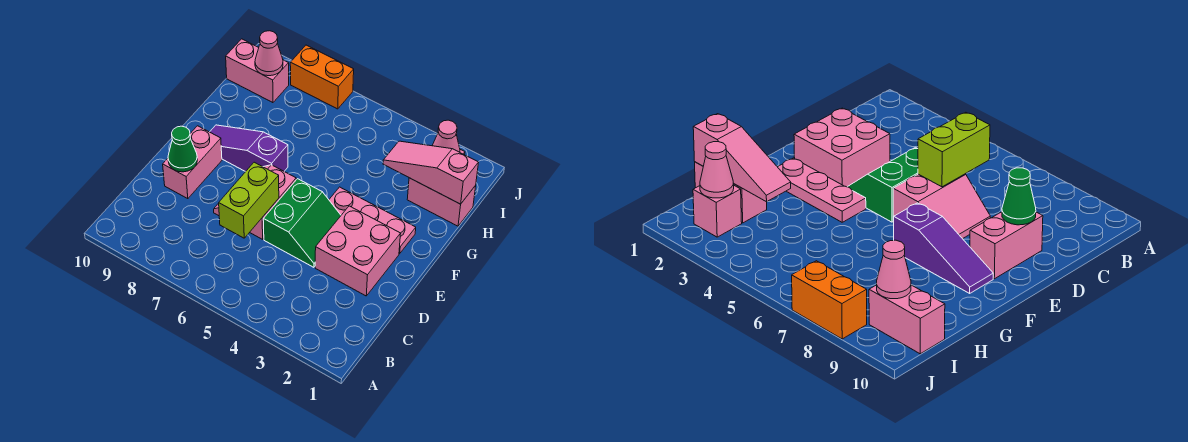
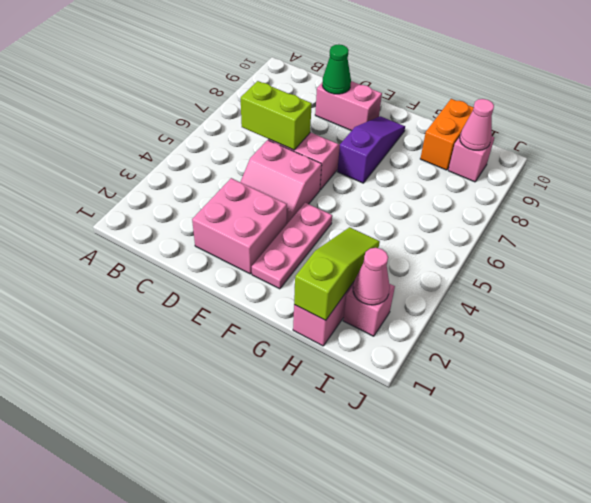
green 2x2 slope [263,179,341,267] -> pink 2x2 slope [240,140,322,225]
pink 1x3 slope [383,141,479,204] -> lime 1x3 slope [294,227,380,321]
pink 1x2 brick [226,39,289,103] -> pink 1x1 brick [448,136,494,182]
orange 1x2 brick [290,45,354,109] -> orange 1x2 brick moved to [420,99,473,170]

